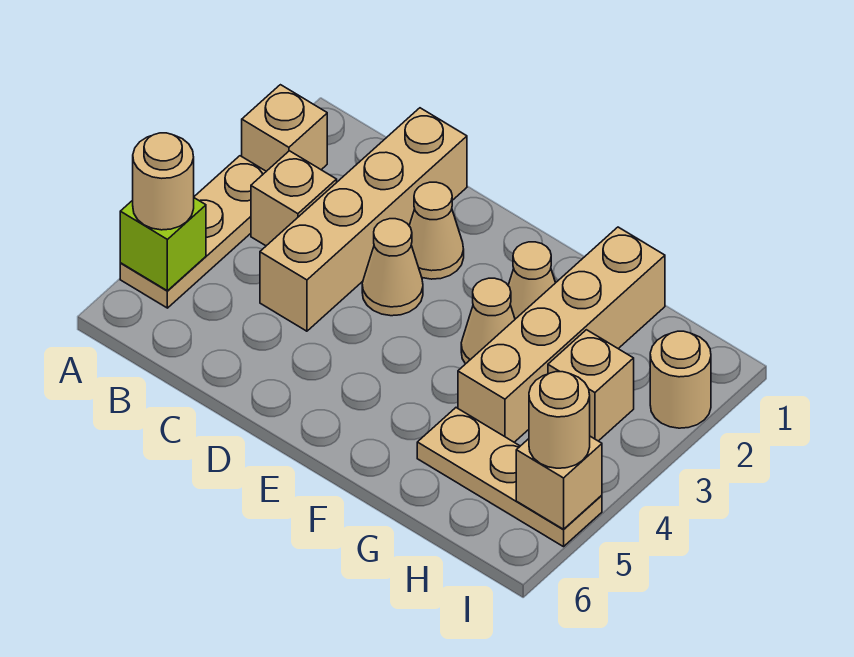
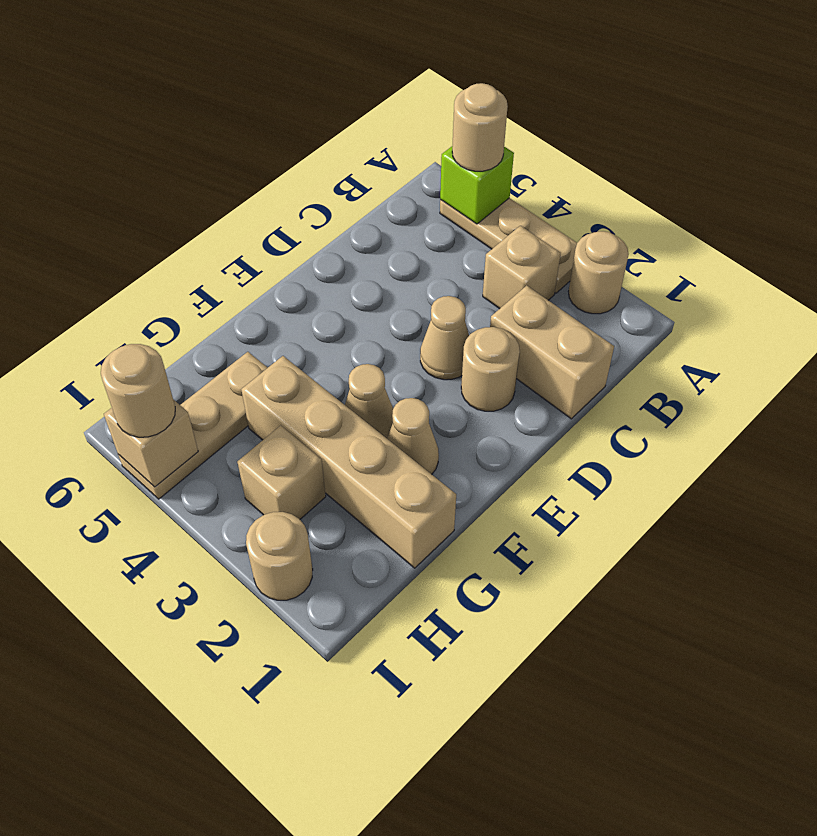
tan 1x1 brick [242,85,327,171] -> tan 1x1 round brick [568,231,629,314]
tan 1x4 brick [260,108,467,331] -> tan 1x2 brick [490,285,614,419]
tan 1x1 cone [409,182,464,279] -> tan 1x1 round brick [461,327,520,411]

